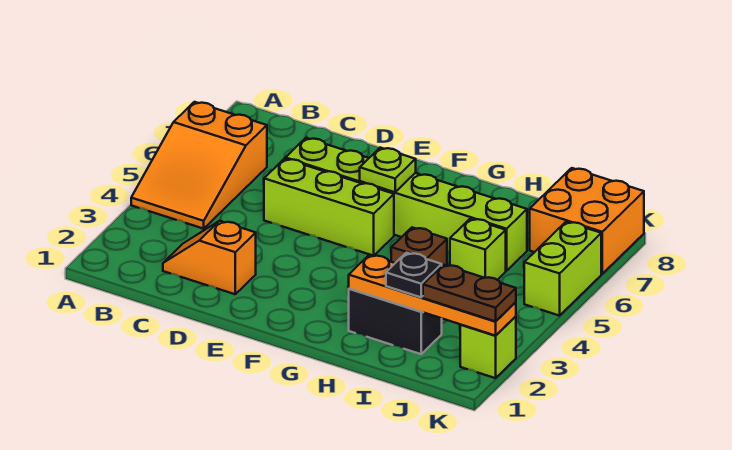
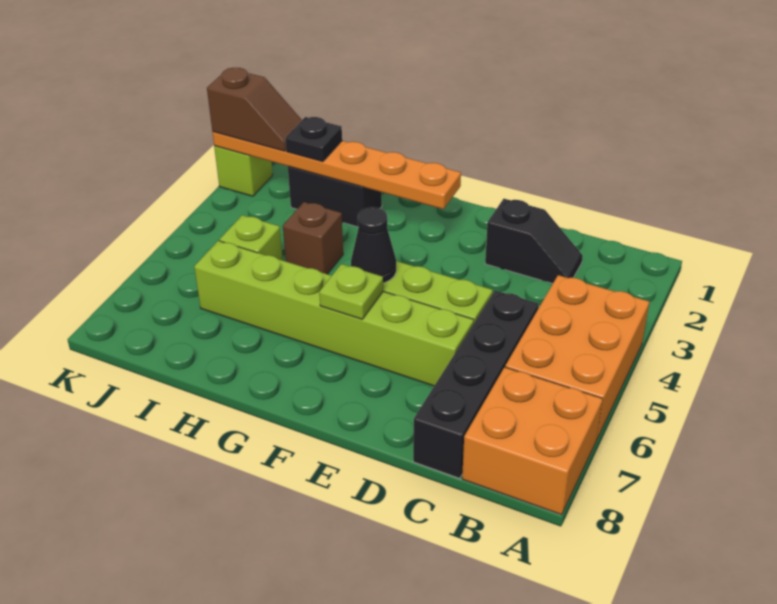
orange 2x3 slope [131,102,267,229] -> orange 2x3 brick [505,275,649,439]
orange 1x2 slope [163,221,256,294] -> black 1x2 slope [485,199,583,284]
none -> black 1x4 brick [413,290,539,478]
none -> black 1x1 cone [351,207,396,283]
orange 1x4 plate [349,255,516,336] -> orange 1x6 plate [212,132,461,209]
brown 1x2 plate [423,265,516,321] -> brown 1x2 slope [207,68,302,151]
orange 2x2 brick [530,168,644,274] -> orange 2x2 brick moved to [462,367,603,515]
lime 1x2 brick [524,222,601,316] -> none

